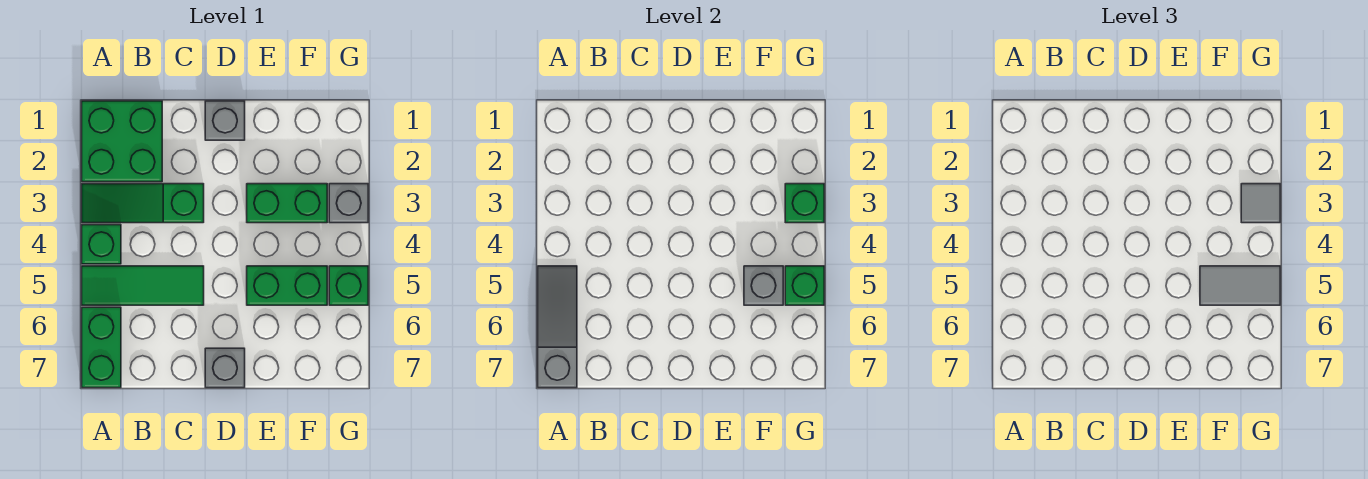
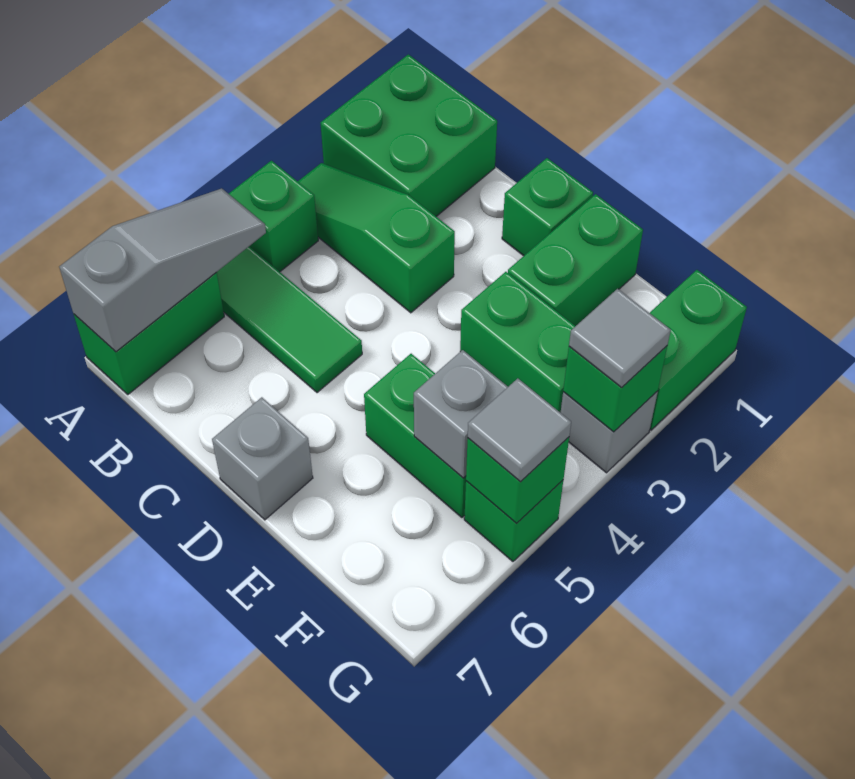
grey 1x1 brick [205,101,245,140] -> green 1x1 brick [502,158,593,256]
none -> green 1x2 brick [508,194,643,326]
grey 1x2 tile [1200,266,1280,305] -> grey 1x1 tile [468,378,571,482]
none -> green 1x2 brick [650,270,747,430]

